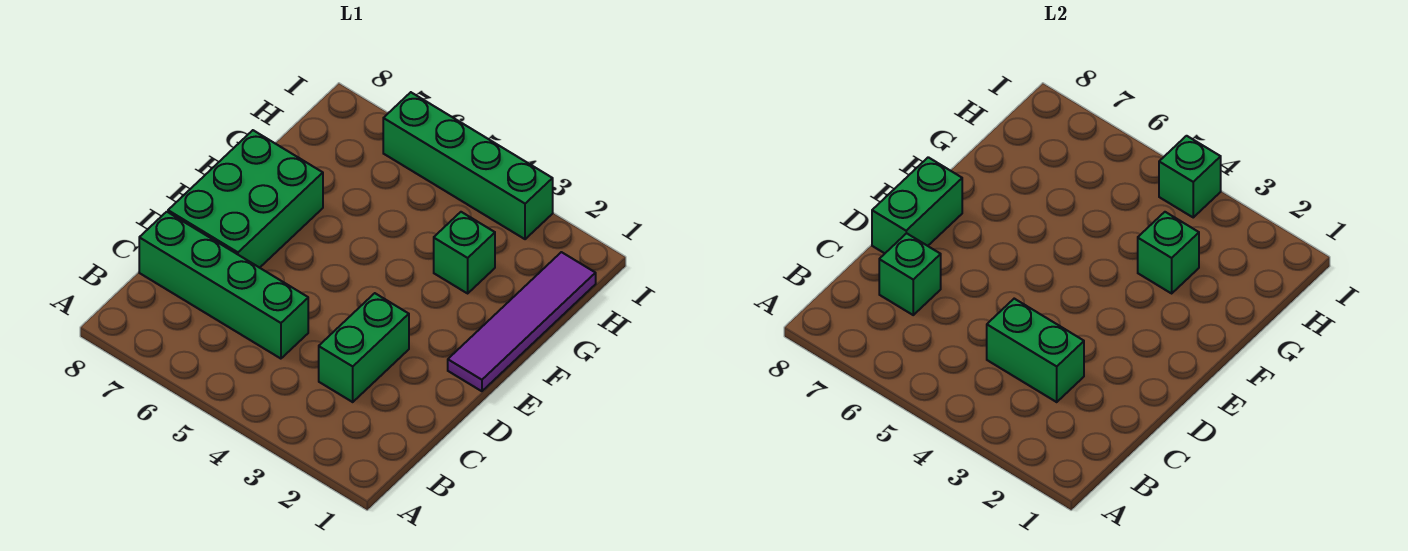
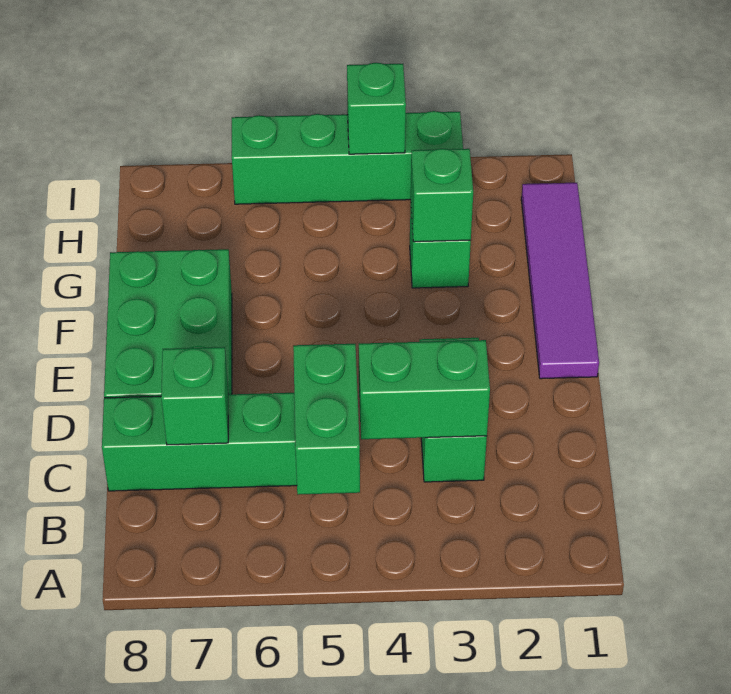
green 1x2 brick [872,157,962,253] -> green 1x2 brick moved to [293,344,360,495]

